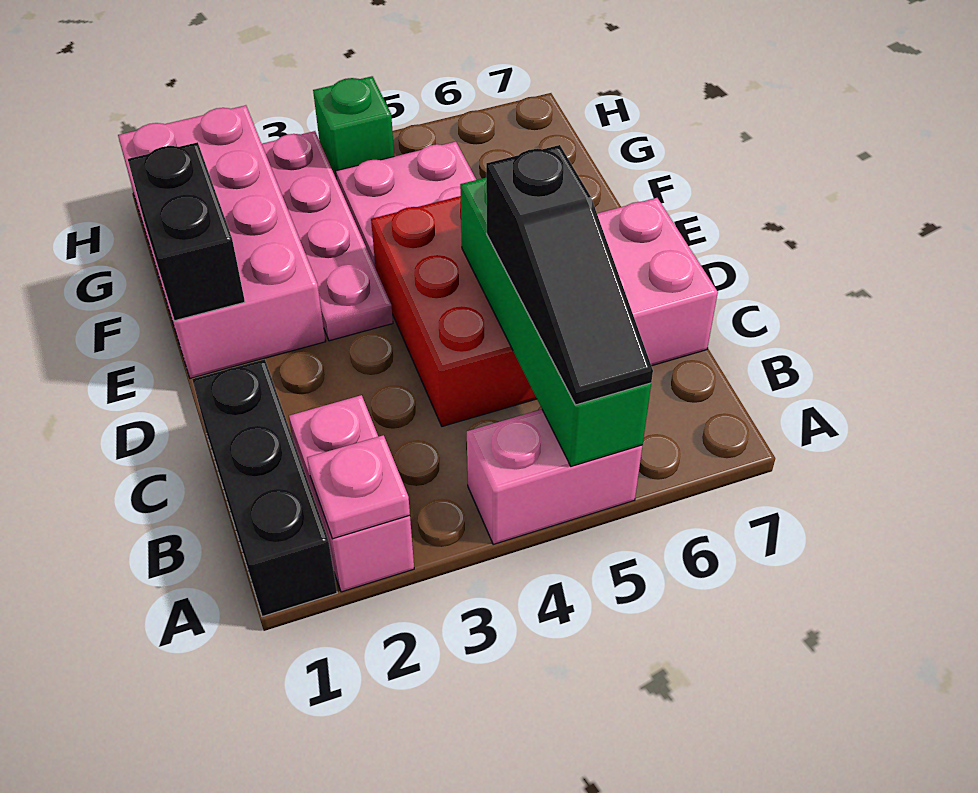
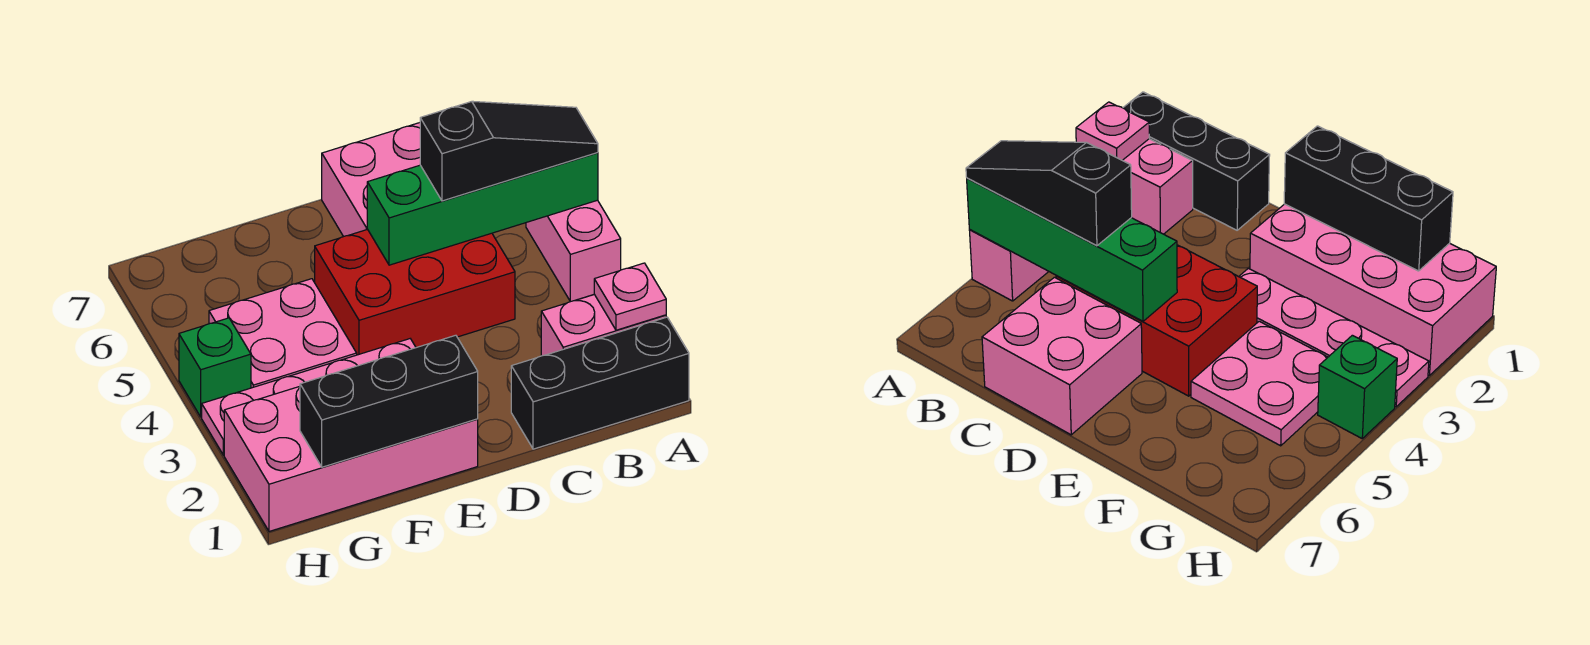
black 1x2 brick [128,142,245,321] -> black 1x3 brick [300,335,478,467]

